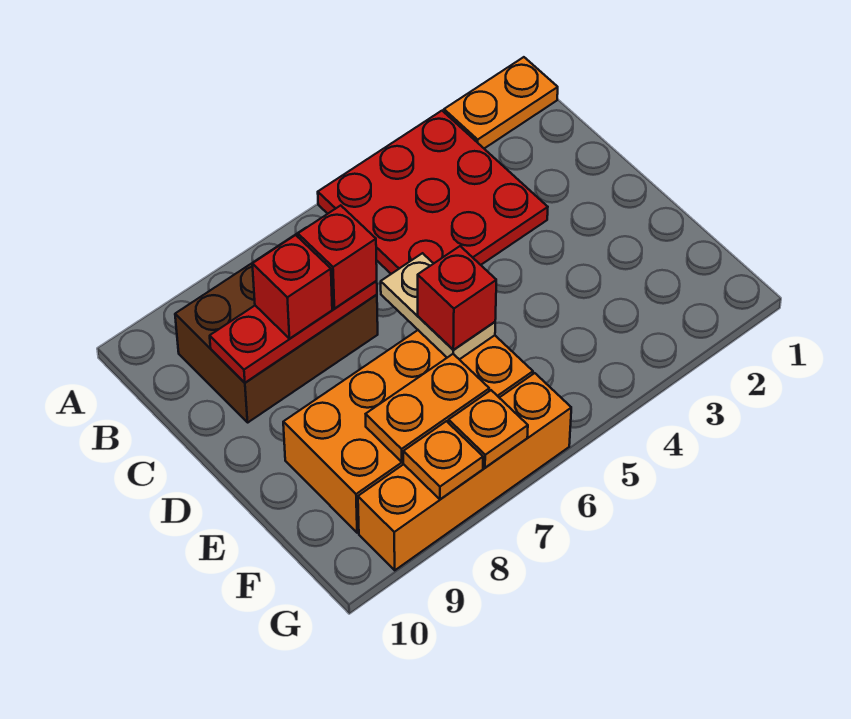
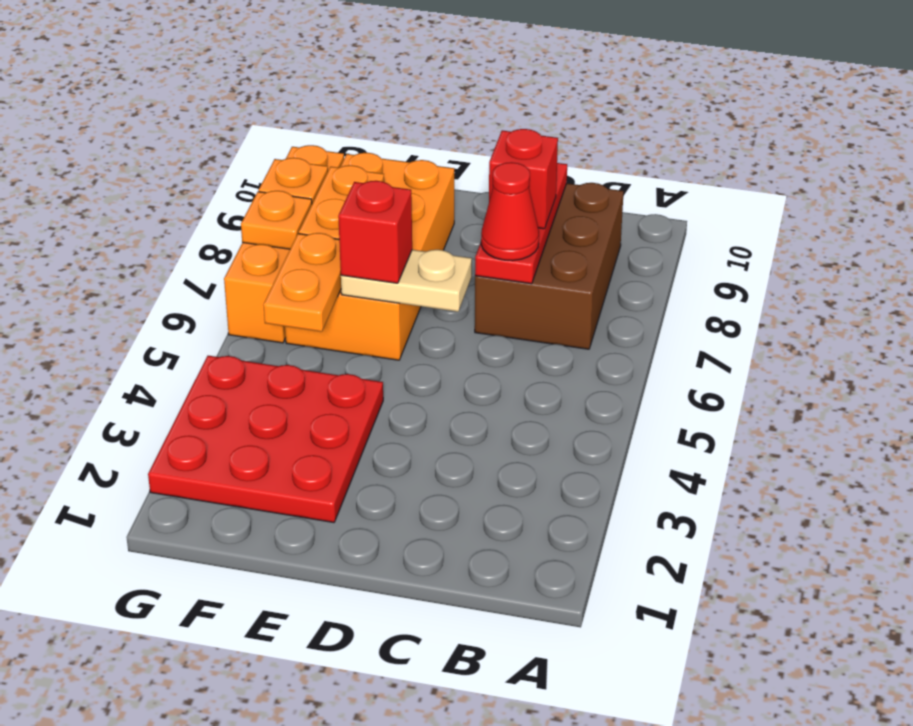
orange 1x2 plate [444,57,558,148] -> orange 1x2 plate moved to [263,233,341,332]
red 3x3 plate [318,111,548,274] -> red 3x3 plate moved to [148,356,383,523]
red 1x1 brick [298,205,377,309] -> red 1x1 cone [481,162,539,261]

